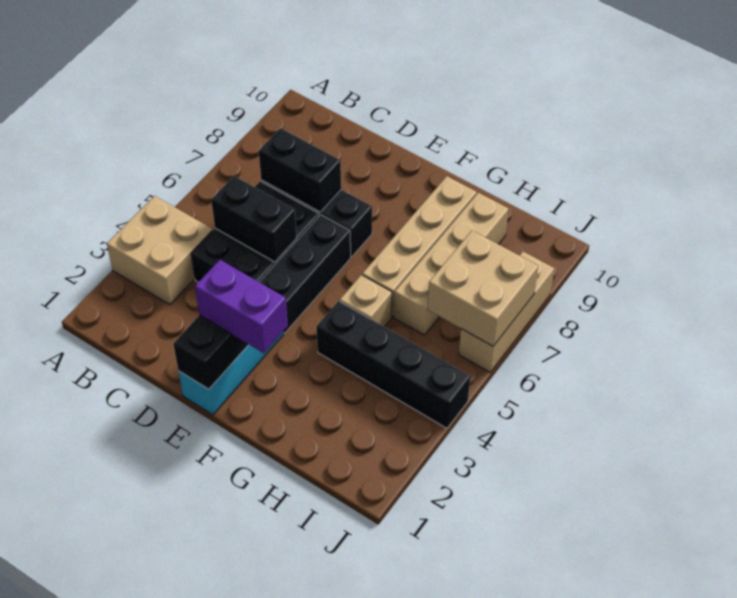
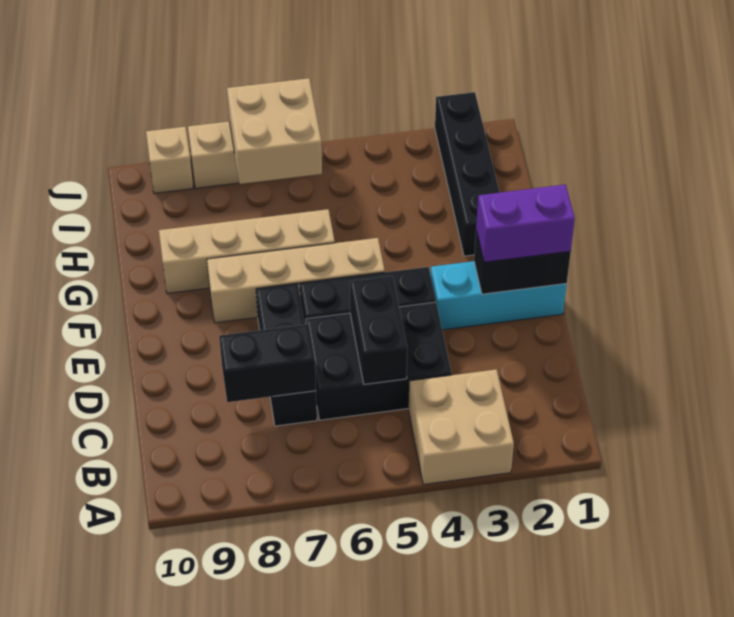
black 1x2 brick [259,128,341,212] -> black 1x2 brick turned to [219,324,316,402]
purple 1x2 brick [195,260,288,353] -> purple 1x2 brick turned to [476,185,575,262]
black 1x4 brick [317,301,470,428] -> black 1x4 brick moved to [435,92,500,256]
tan 1x1 brick [340,275,392,327] -> tan 1x1 brick moved to [146,127,193,193]
tan 1x4 brick [394,193,509,335] -> tan 1x4 brick moved to [207,238,385,323]

